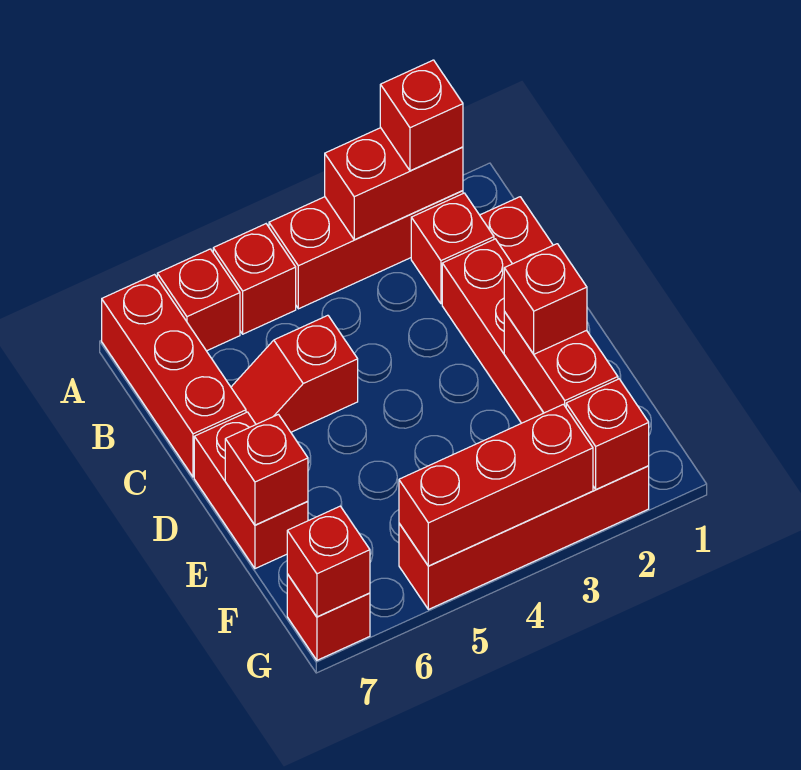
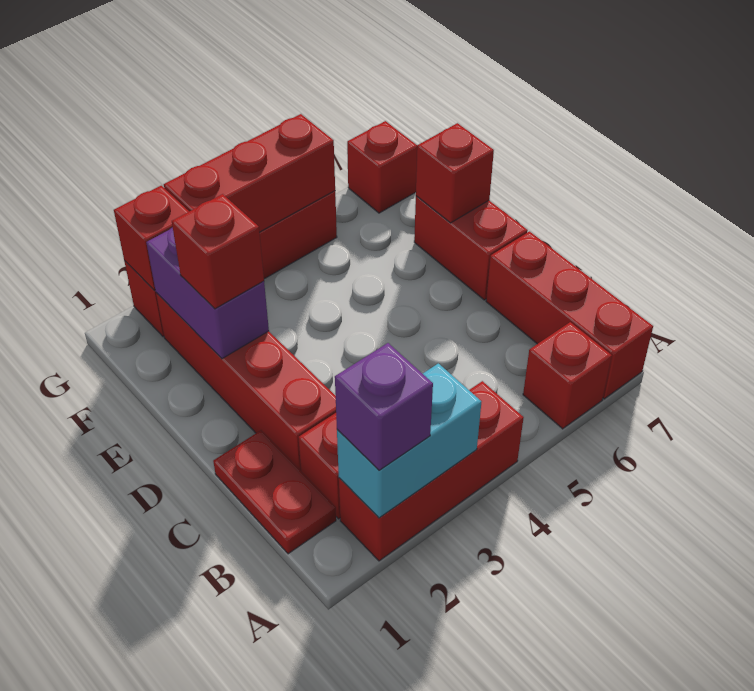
red 1x2 brick [325,128,463,240] -> cyan 1x2 brick [337,363,481,518]
red 1x1 brick [380,60,463,171] -> purple 1x1 brick [335,343,433,470]
red 1x1 brick [213,224,296,334] -> none
red 1x2 slope [231,315,358,432] -> none
red 1x2 brick [504,311,618,413] -> purple 1x2 brick [146,227,269,359]
red 1x1 brick [287,506,370,617] -> none

